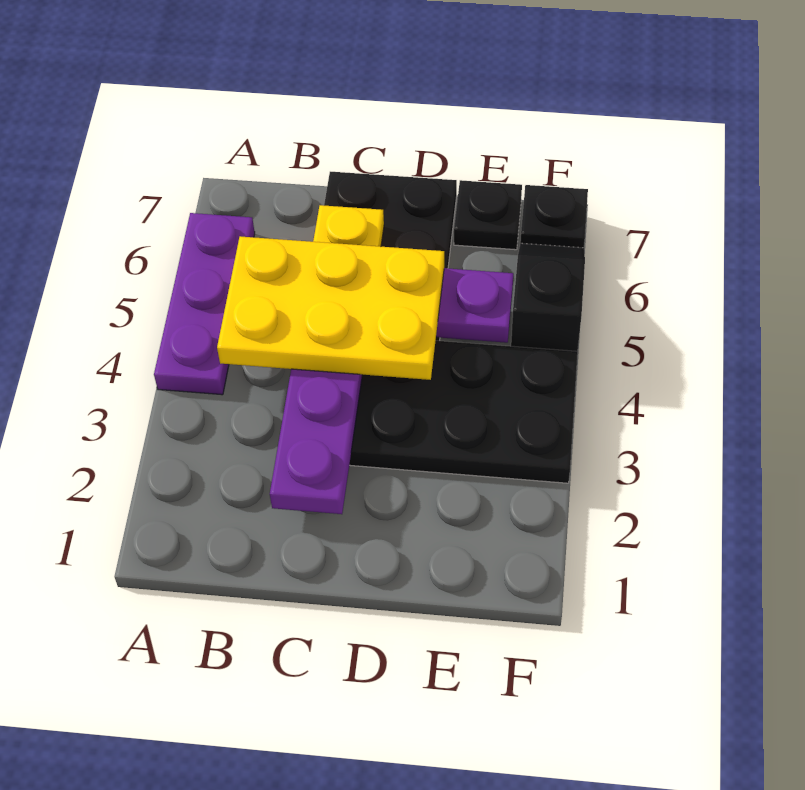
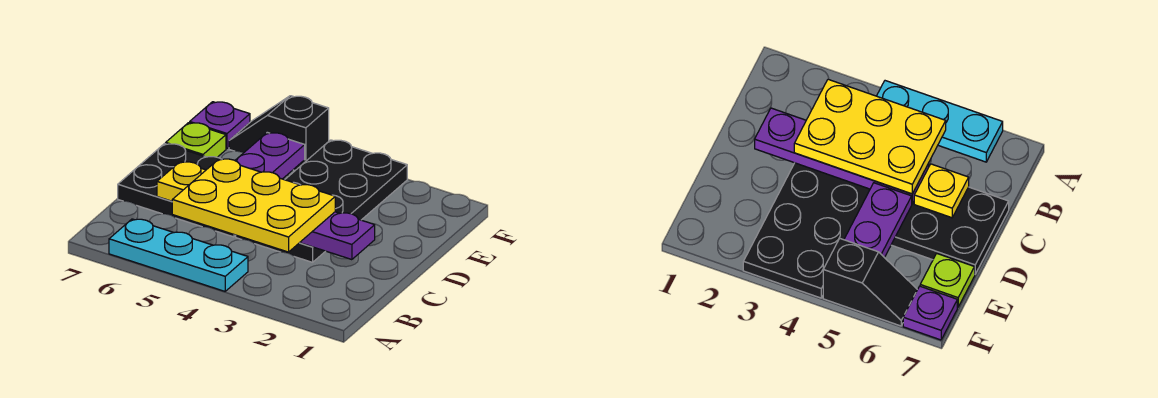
purple 1x3 plate [154,213,255,395] -> cyan 1x3 plate [109,219,248,291]
yellow 2x3 plate [217,236,444,380] -> yellow 2x3 plate turned to [172,159,335,252]
black 1x1 plate [454,180,522,250] -> lime 1x1 plate [166,123,226,157]
black 1x1 plate [520,185,588,248] -> purple 1x1 plate [190,102,250,149]

